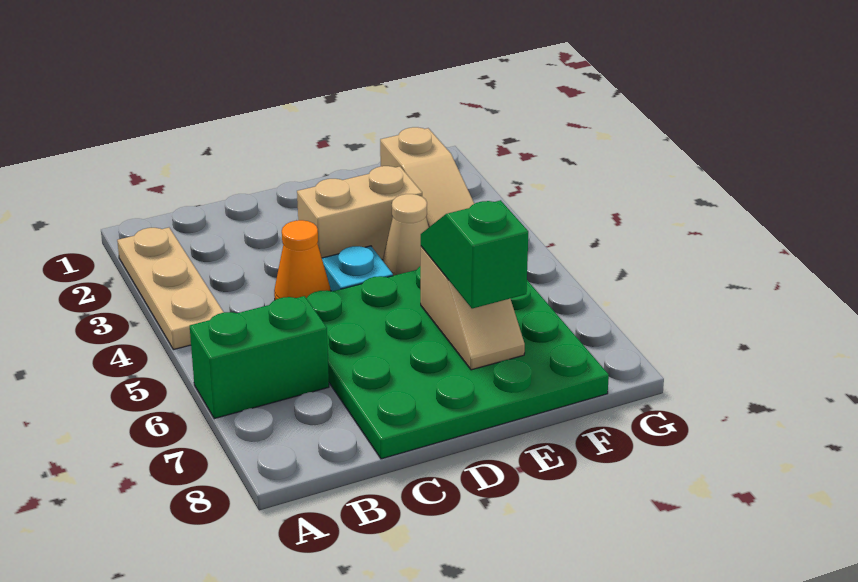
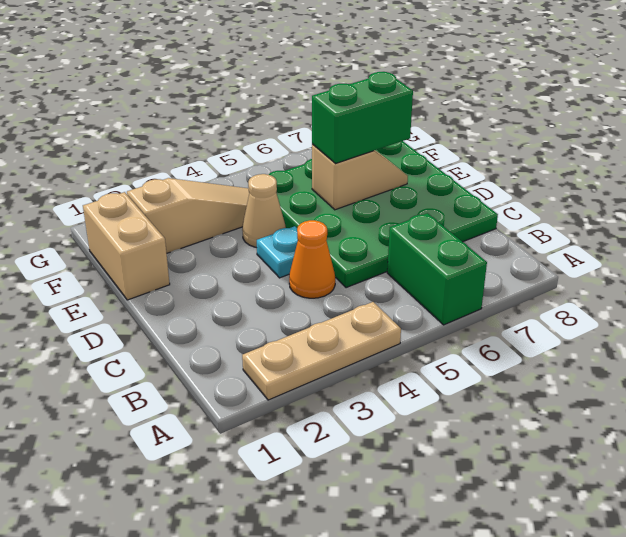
tan 1x2 brick [297,166,422,260] -> tan 1x2 brick moved to [83,192,170,300]
green 1x2 slope [421,200,528,309] -> green 1x2 brick [312,72,413,163]

